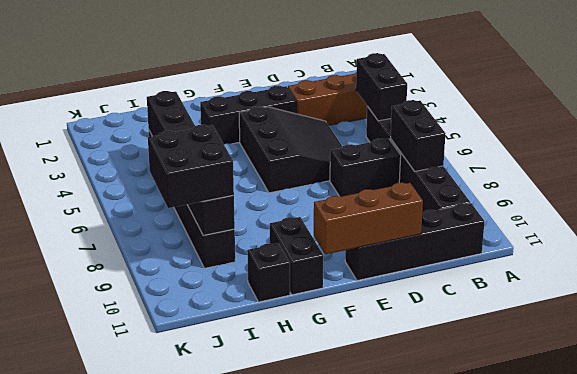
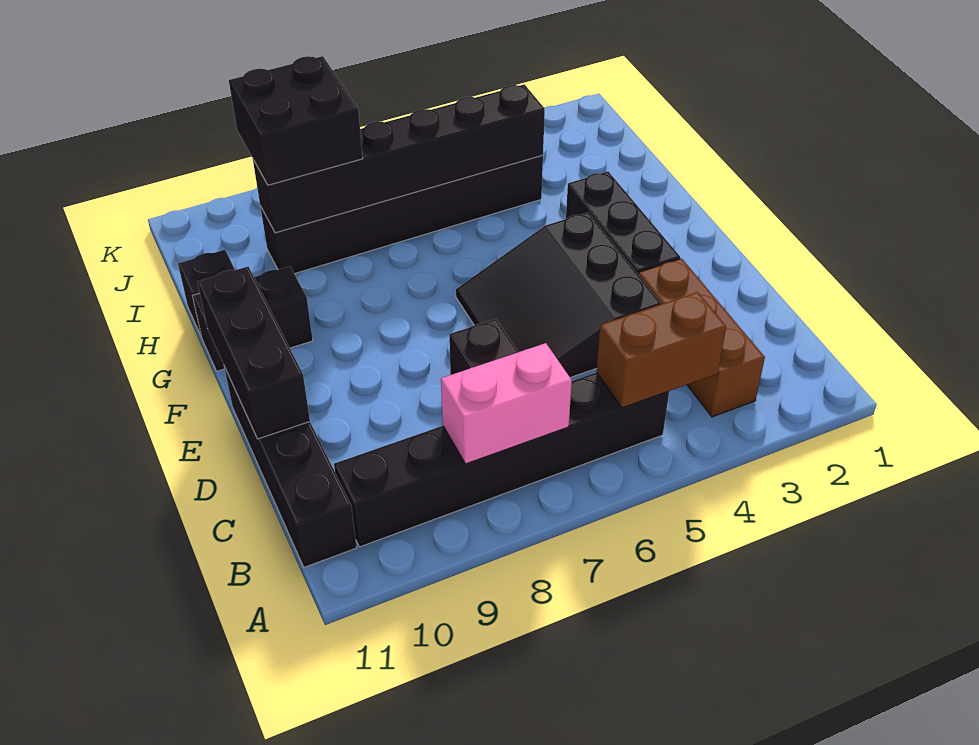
black 1x2 brick [356,53,407,121] -> brown 1x2 brick [596,292,726,408]
black 1x2 brick [391,100,446,171] -> pink 1x2 brick [441,343,572,464]
black 3x3 slope [239,107,342,193] -> black 3x3 slope turned to [456,212,661,378]
brown 1x3 brick [314,183,423,254] -> black 1x3 brick [198,267,310,439]

